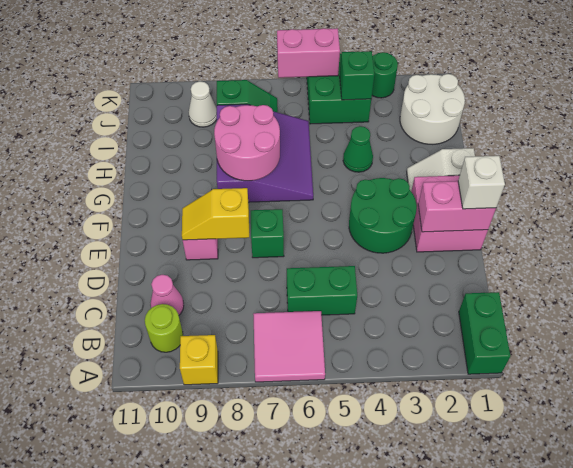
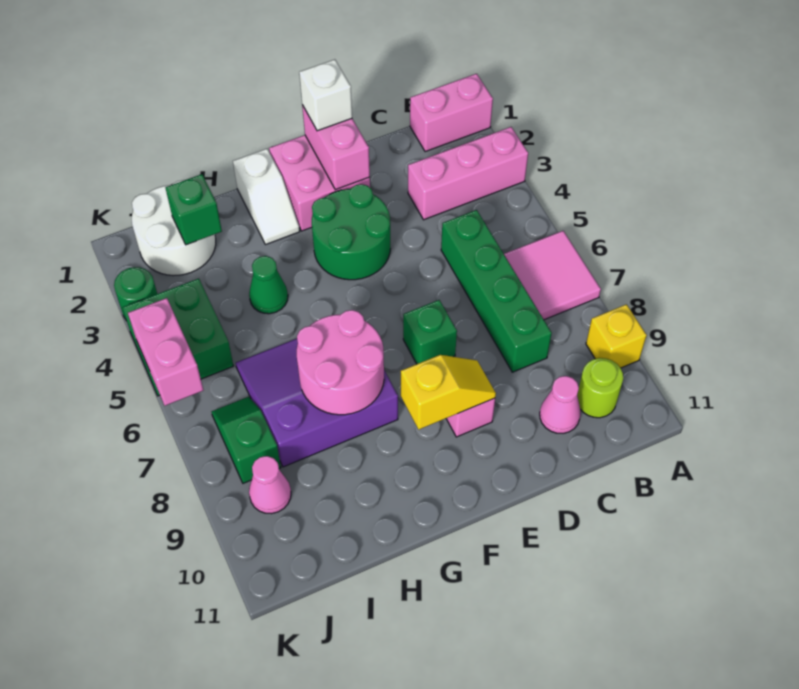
green 1x2 brick [459,292,510,374] -> pink 1x2 brick [410,74,493,152]
none -> pink 1x3 brick [408,127,528,220]
green 1x2 brick [287,266,357,315] -> green 1x4 brick [441,210,552,372]
yellow 1x2 slope [182,188,249,240] -> yellow 1x2 slope turned to [401,355,496,429]
green 1x1 brick [340,51,374,100] -> green 1x1 brick moved to [165,174,222,245]
white 1x1 cone [189,81,217,127] -> pink 1x1 cone [249,456,291,514]

